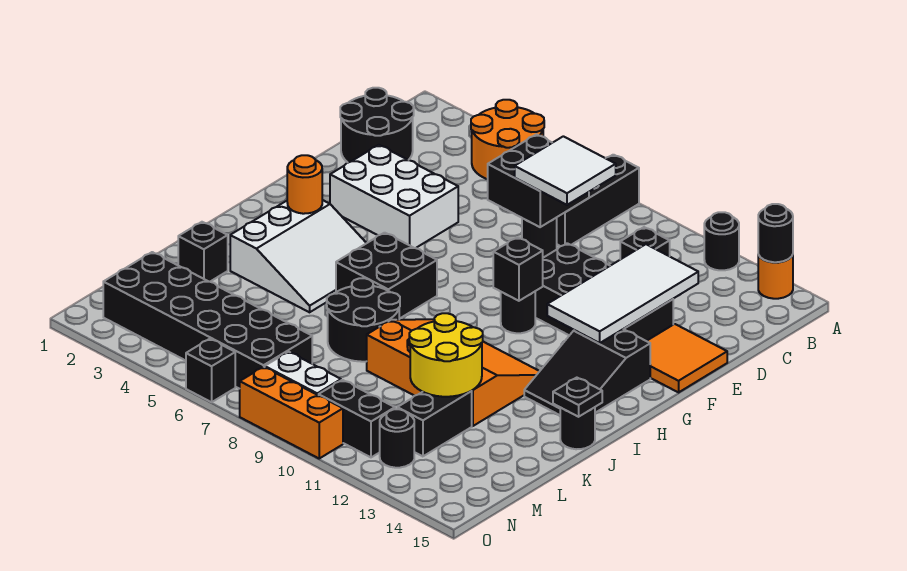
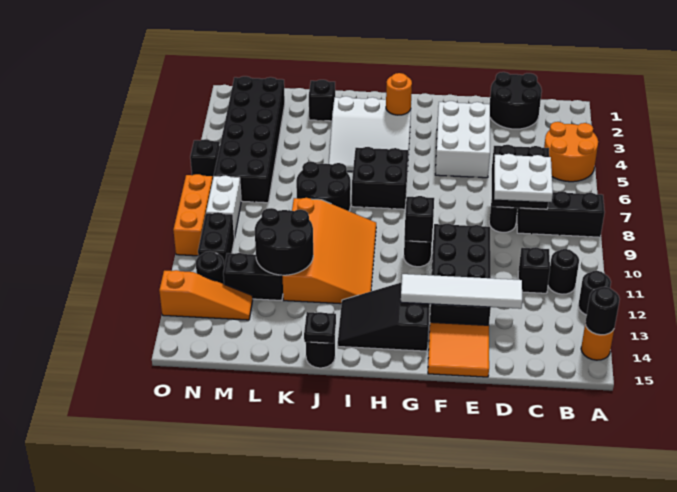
none -> black 1x1 round brick [548,249,579,294]
white 2x2 tile [515,136,616,205] -> white 2x2 plate [494,154,553,202]
white 2x4 tile [547,244,698,343] -> white 1x4 tile [401,274,522,309]
yellow 2x2 round brick [409,313,483,397] -> black 2x2 round brick [255,208,313,275]
none -> orange 1x3 slope [159,270,253,320]

